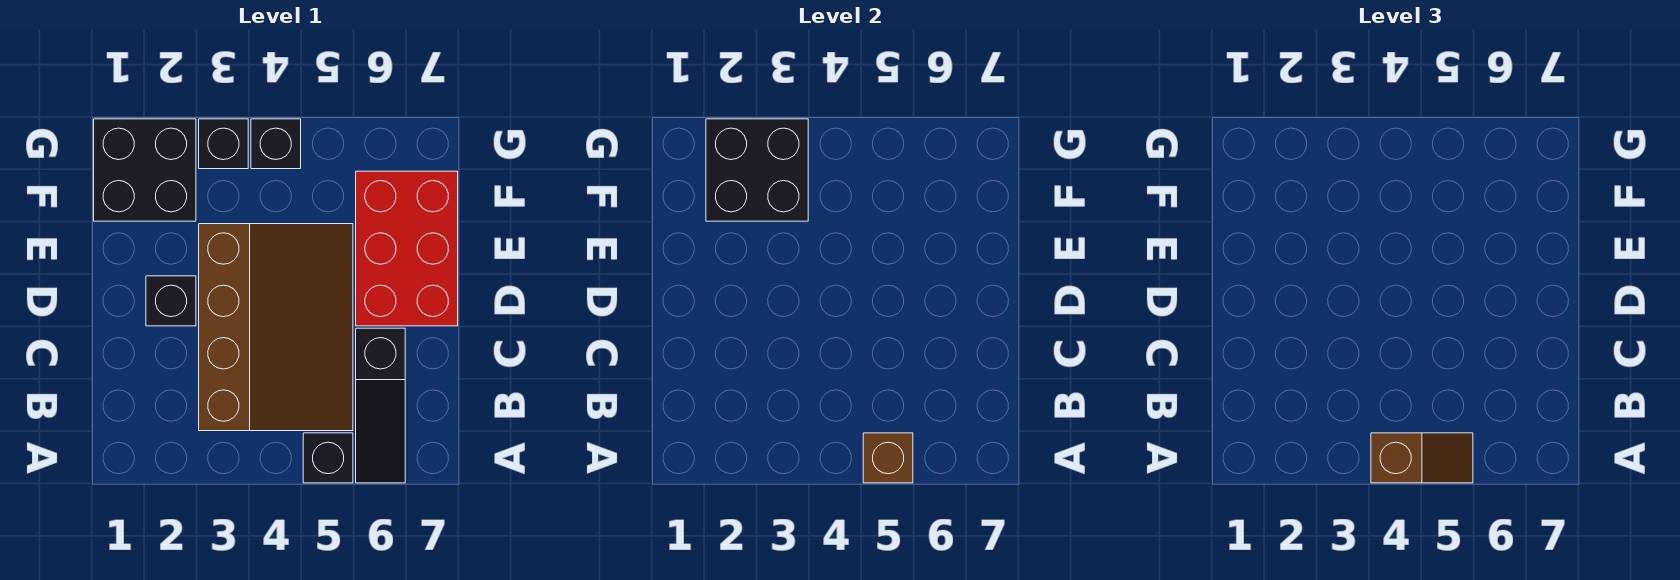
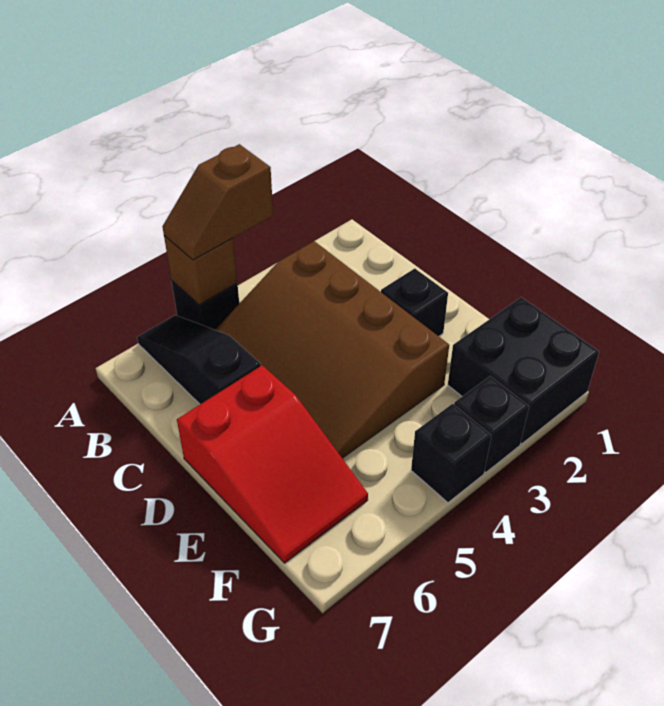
red 2x3 brick [356,171,458,326] -> red 2x3 slope [177,365,368,563]
black 2x2 brick [706,119,808,221] -> none

